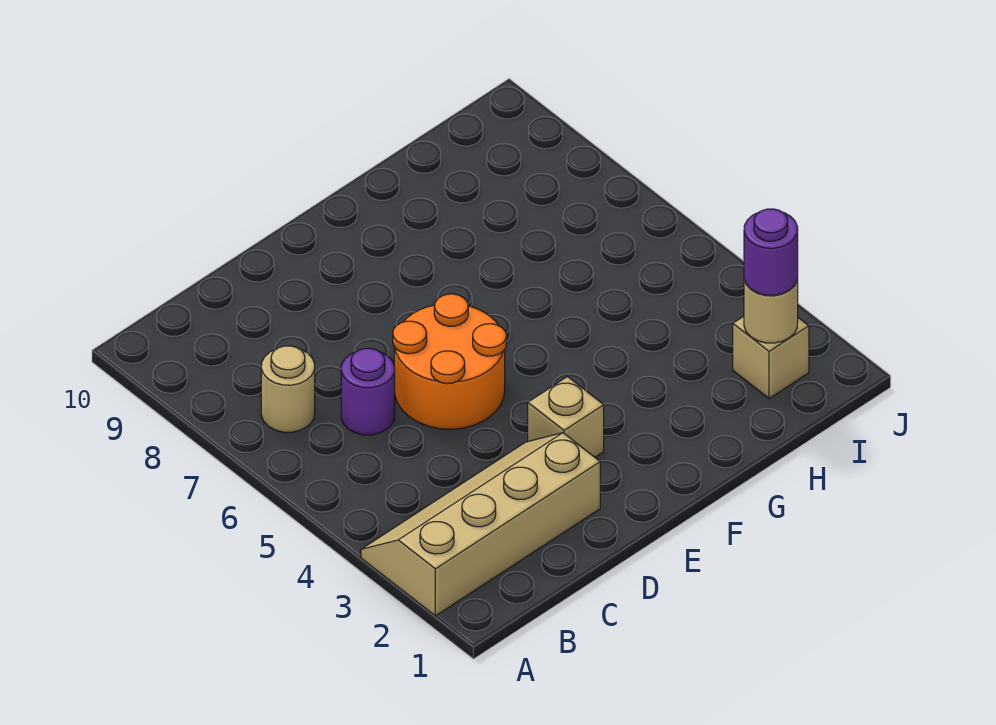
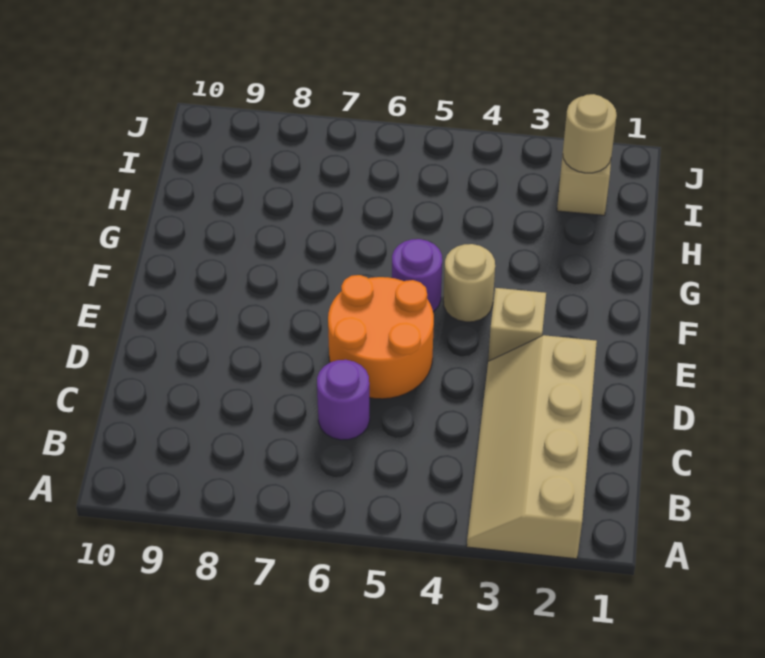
tan 1x1 round brick [261,346,315,432] -> tan 1x1 round brick moved to [443,244,495,322]
purple 1x1 round brick [744,209,798,295] -> purple 1x1 round brick moved to [392,239,442,312]

